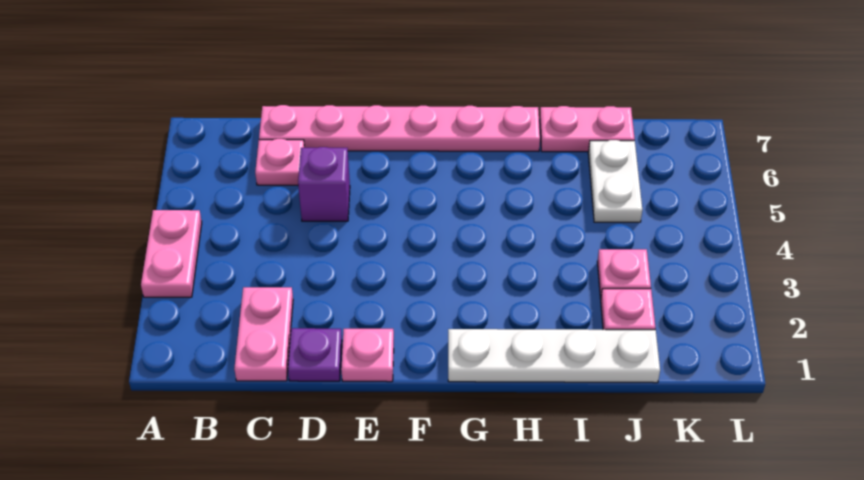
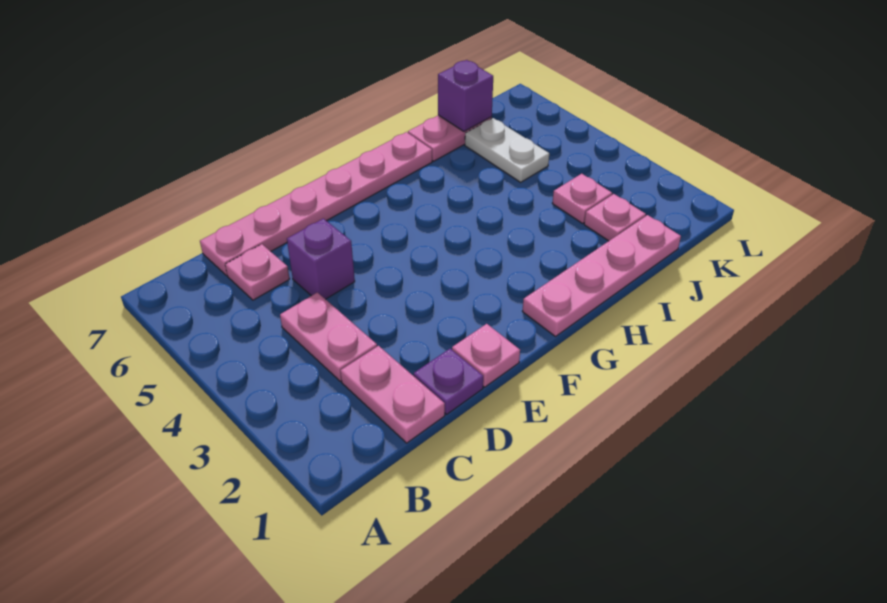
pink 1x2 plate [141,210,202,297] -> pink 1x2 plate moved to [280,292,377,381]
white 1x4 plate [448,329,660,383] -> pink 1x4 plate [522,215,681,336]
none -> purple 1x1 brick [438,60,493,132]

